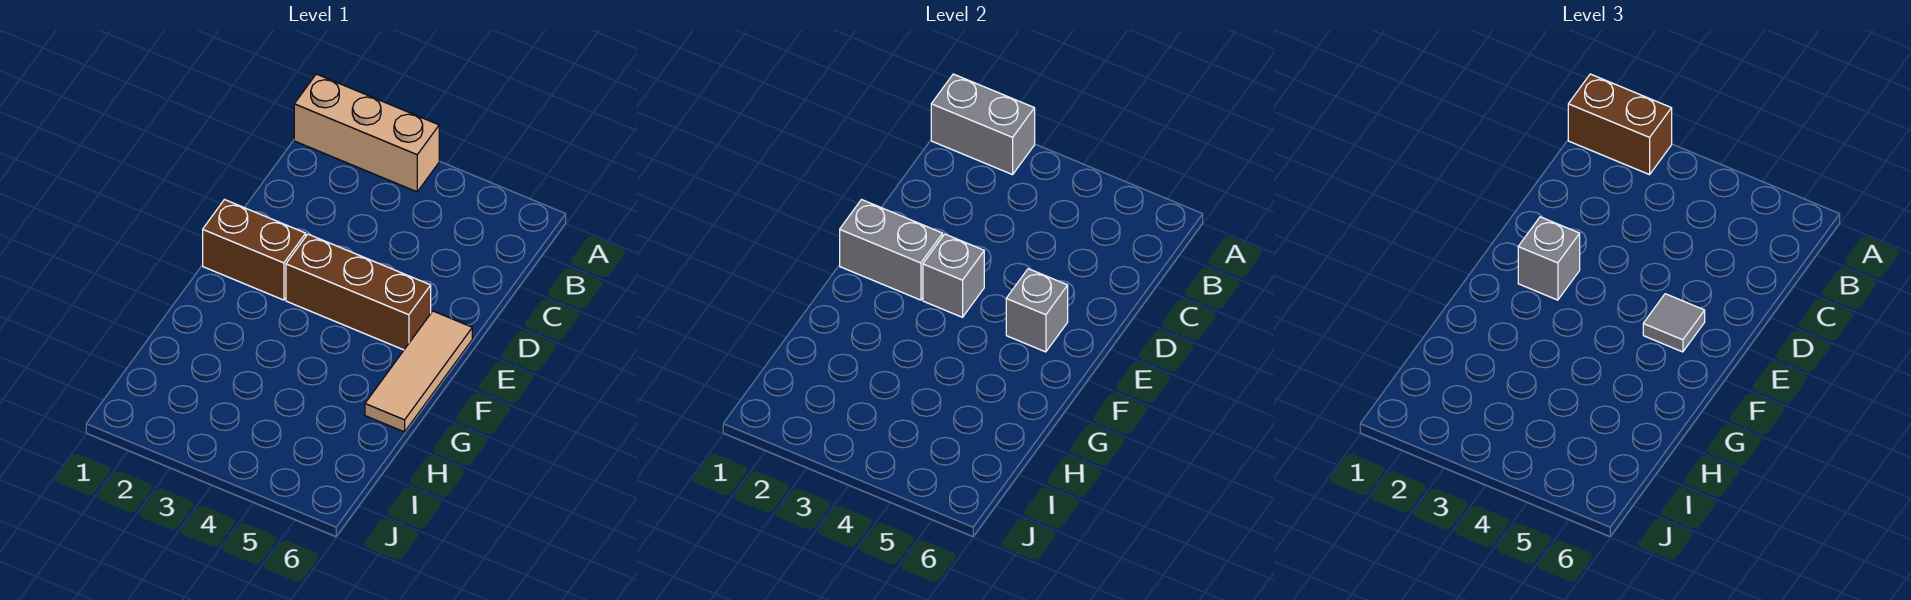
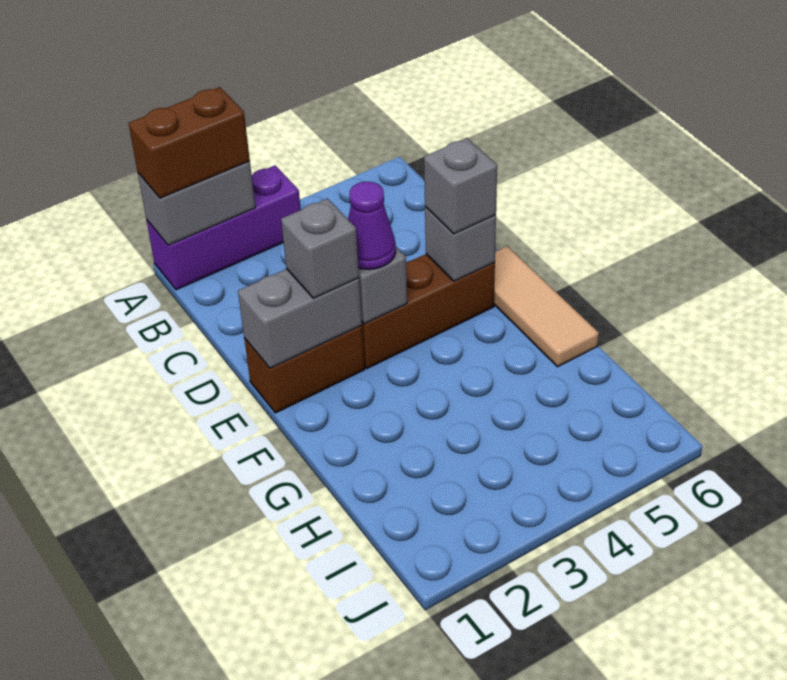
tan 1x3 brick [294,74,439,192] -> purple 1x3 brick [147,165,301,290]
none -> purple 1x1 cone [348,182,396,269]
grey 1x1 tile [1643,294,1705,352] -> grey 1x1 brick [424,138,497,234]

